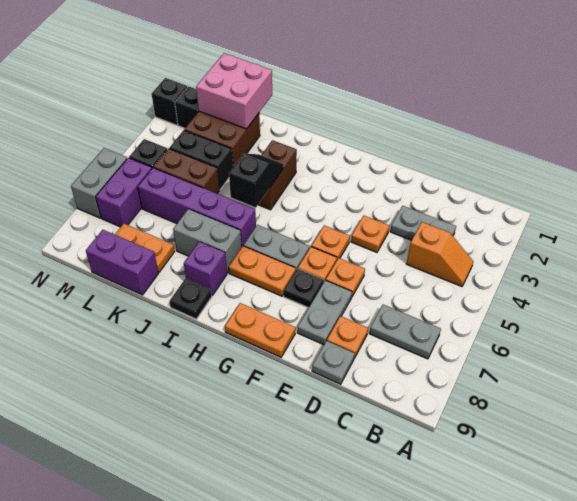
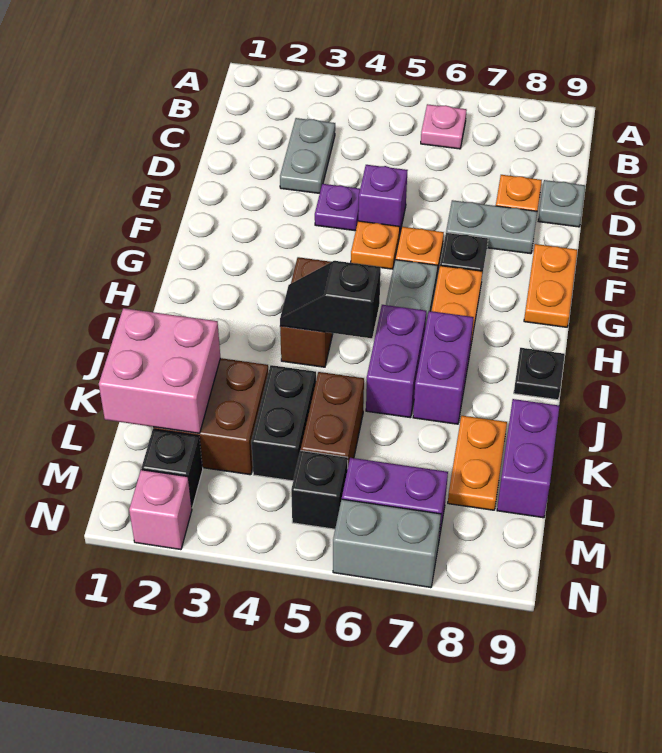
orange 1x2 slope [407,222,473,286] -> none
none -> pink 1x1 plate [421,104,467,149]
grey 1x2 plate [369,305,441,359] -> none
orange 1x1 plate [351,216,389,252] -> purple 1x1 plate [315,184,360,231]
orange 1x1 plate [326,258,365,296] -> none
brown 1x2 brick [258,140,297,210] -> brown 1x2 brick turned to [280,257,333,367]
purple 1x4 brick [138,168,256,246] -> purple 1x2 brick [366,305,426,418]
grey 1x2 brick [173,209,242,273] -> purple 1x2 brick [413,311,474,424]
purple 1x1 brick [184,242,227,295] -> purple 1x1 brick moved to [358,165,408,236]
black 1x1 brick [152,78,187,125] -> pink 1x1 brick [129,470,192,550]

